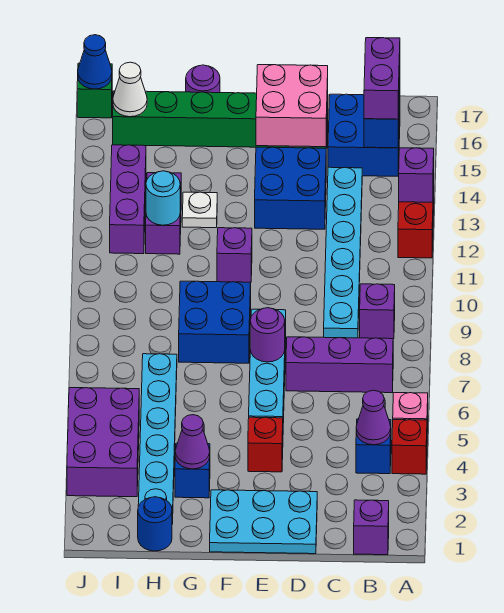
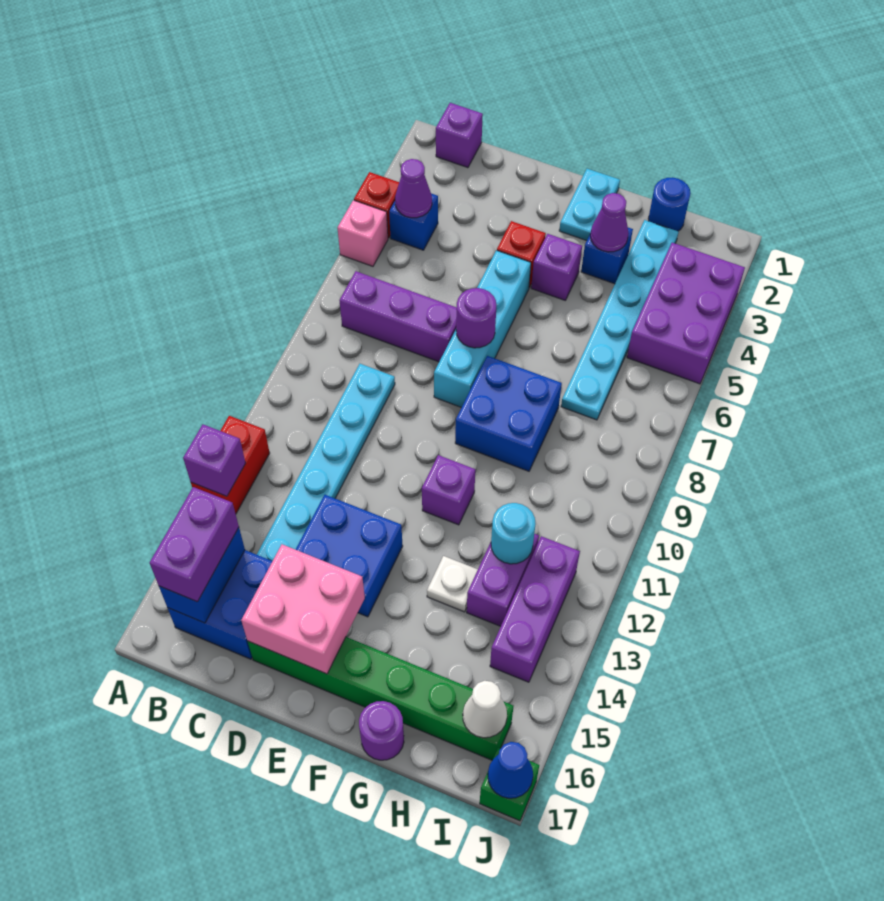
purple 1x1 brick [360,284,395,339] -> purple 1x1 brick moved to [531,234,582,300]
cyan 2x3 plate [210,490,317,554] -> cyan 1x2 plate [559,169,620,241]

